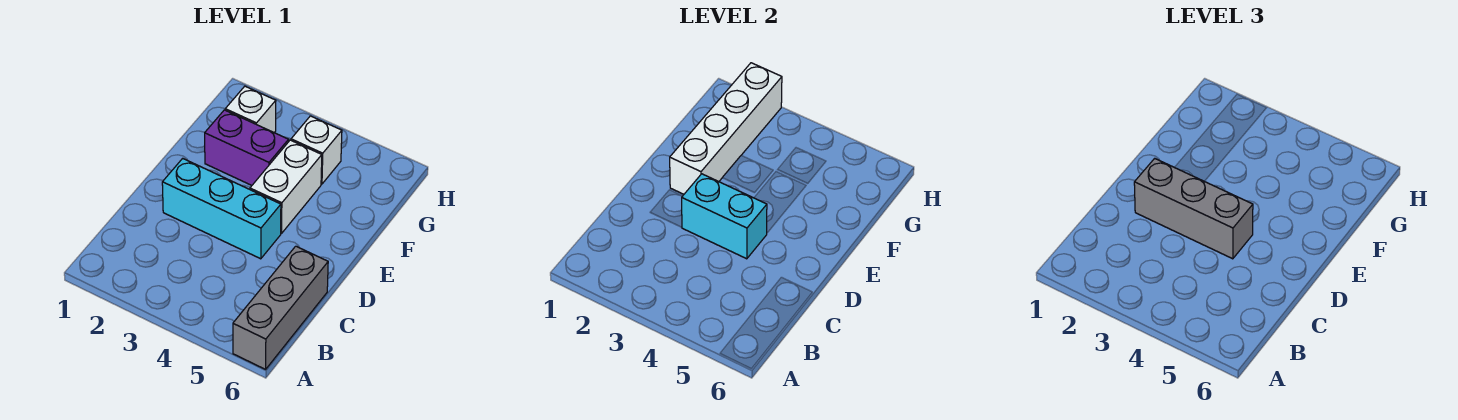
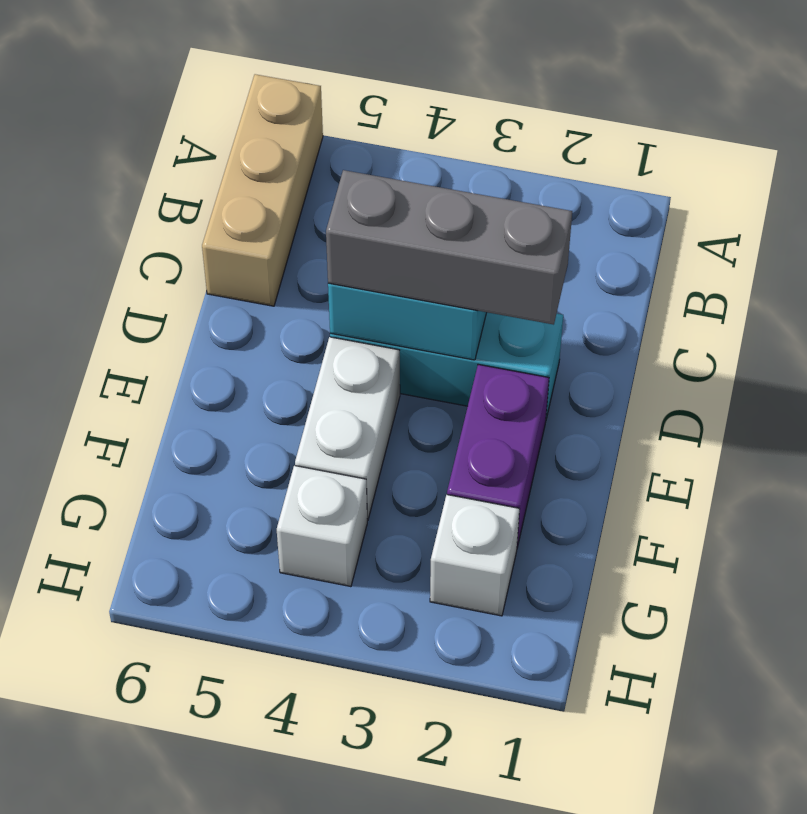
grey 1x3 brick [233,246,328,369] -> tan 1x3 brick [202,74,323,306]
white 1x4 brick [670,63,782,194] -> none
purple 1x2 brick [205,110,289,185] -> purple 1x2 brick turned to [447,364,549,548]

